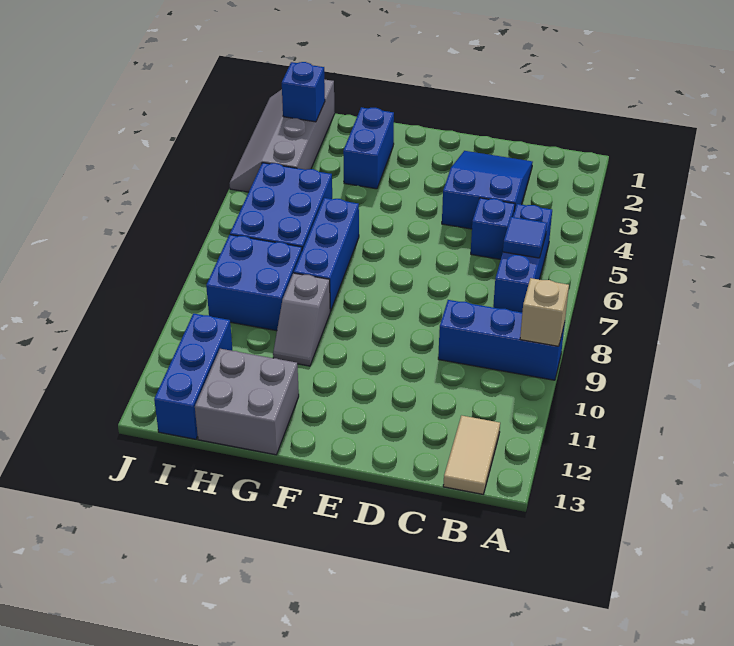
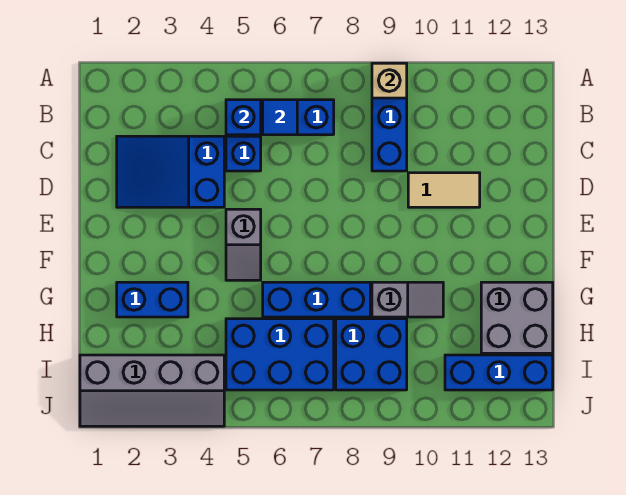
tan 1x2 tile [443,416,500,494] -> tan 1x2 tile moved to [408,173,480,207]
none -> grey 1x2 slope [226,209,261,280]
blue 1x1 brick [282,62,325,122] -> blue 1x1 brick moved to [226,100,261,135]

